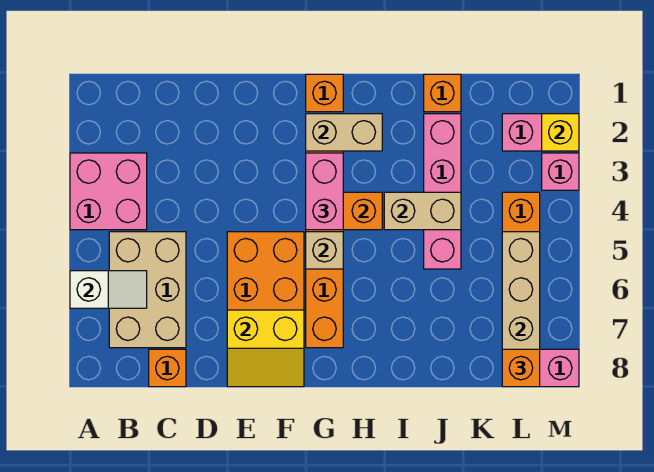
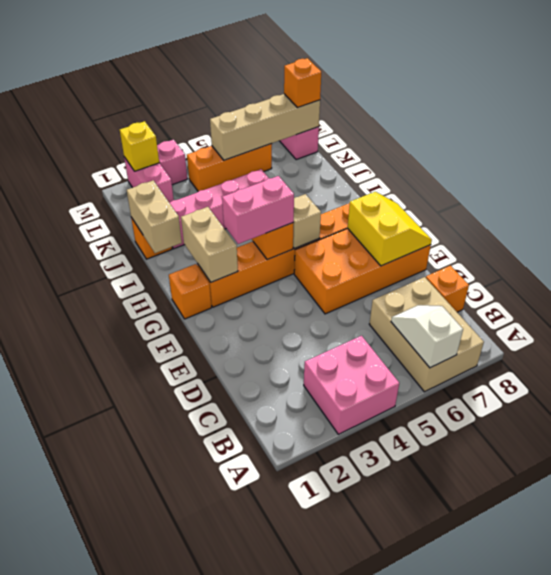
tan 2x3 brick [109,232,186,348] -> tan 2x3 brick turned to [369,277,484,392]
tan 1x2 brick [384,192,461,230] -> tan 1x2 brick moved to [127,180,182,253]

